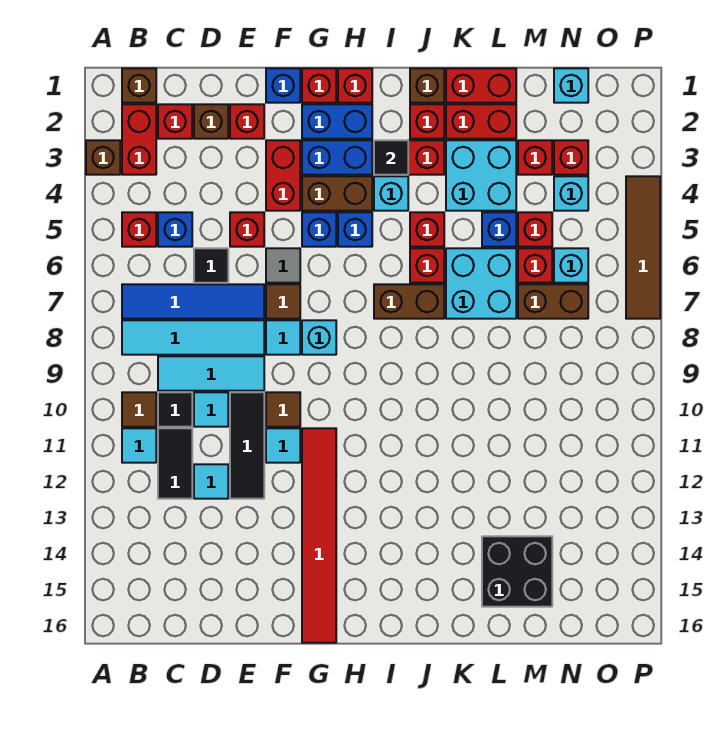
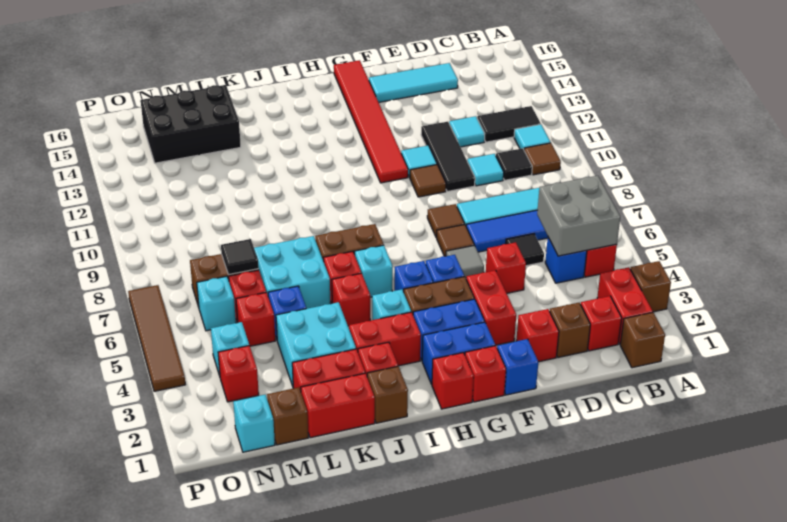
none -> grey 2x2 brick [537,176,620,256]
cyan 1x3 tile [158,356,264,391] -> cyan 1x3 tile moved to [369,63,458,102]
black 1x2 tile [158,428,192,499] -> black 1x2 tile turned to [477,106,541,142]
cyan 1x1 tile [266,320,300,355] -> brown 1x1 tile [427,204,465,238]
cyan 1x1 brick [302,320,336,355] -> cyan 1x1 brick moved to [355,245,393,297]
black 1x1 tile [374,140,408,175] -> black 1x1 tile moved to [221,239,259,275]
black 2x2 brick [482,536,552,607] -> black 2x3 brick [141,85,241,163]
none -> brown 1x1 brick [267,387,308,445]
red 1x1 brick [518,140,552,175] -> none

